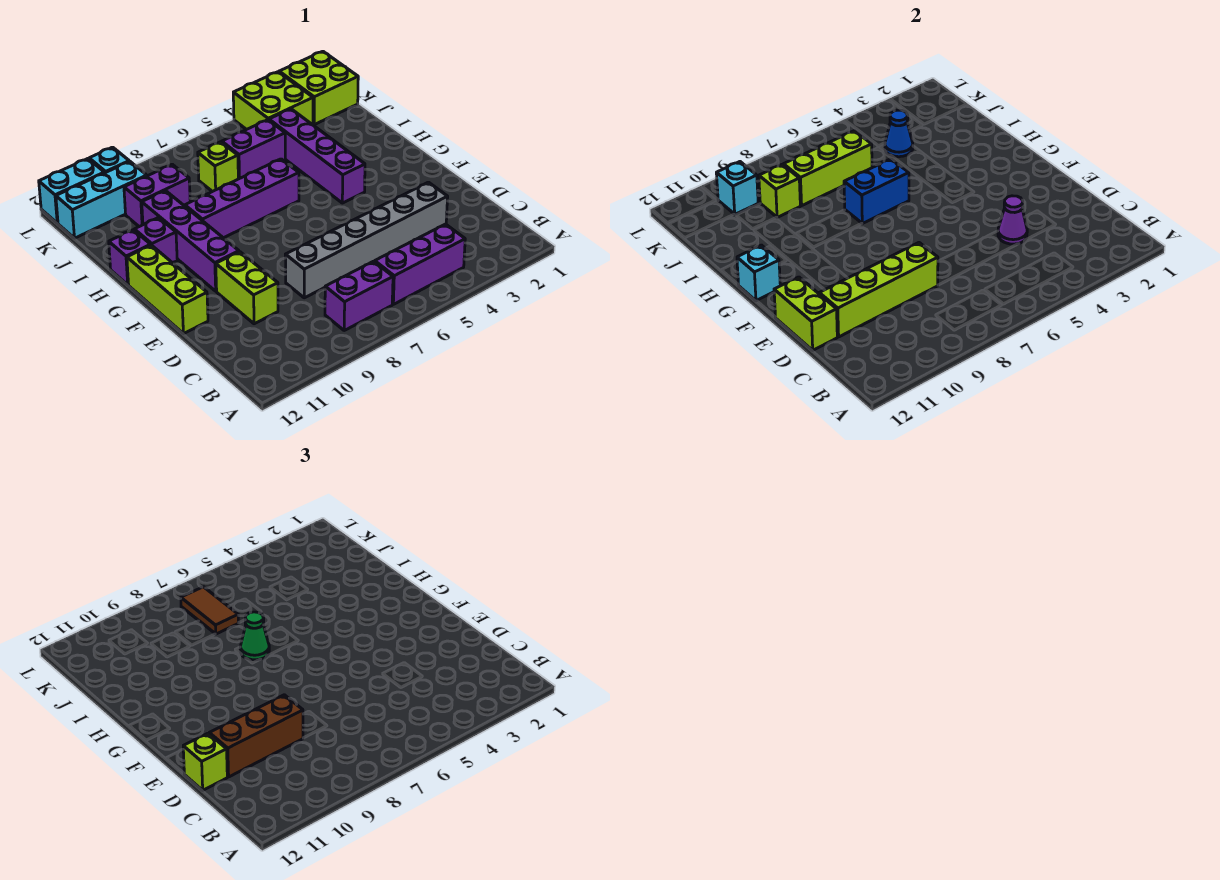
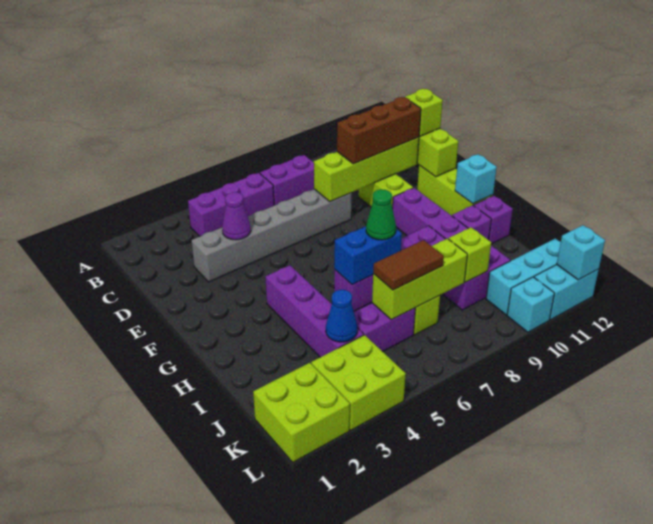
brown 1x2 tile [181,587,238,634] -> brown 1x2 tile turned to [373,240,444,290]
cyan 1x1 brick [716,162,758,214] -> cyan 1x1 brick moved to [557,225,605,280]

